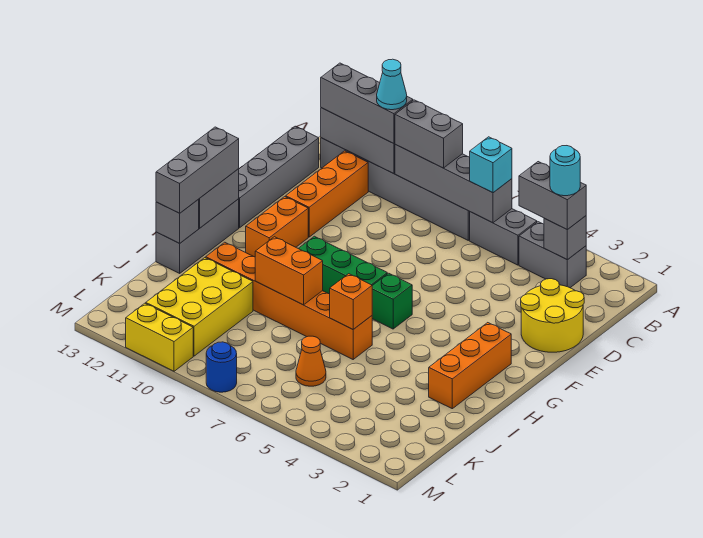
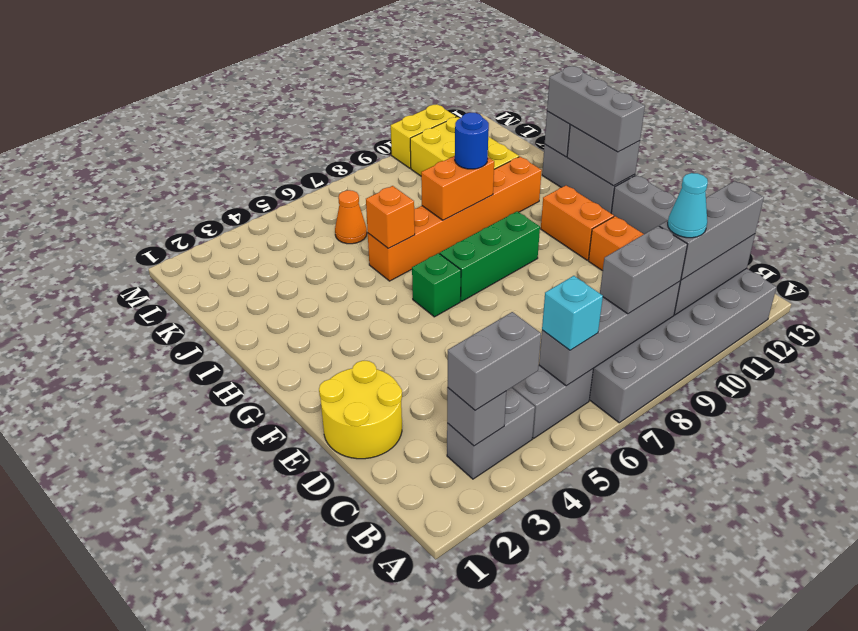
cyan 1x1 round brick [550,146,580,196] -> none
orange 1x3 brick [429,323,511,409] -> none
blue 1x1 round brick [206,342,237,392] -> blue 1x1 round brick moved to [455,113,489,169]

